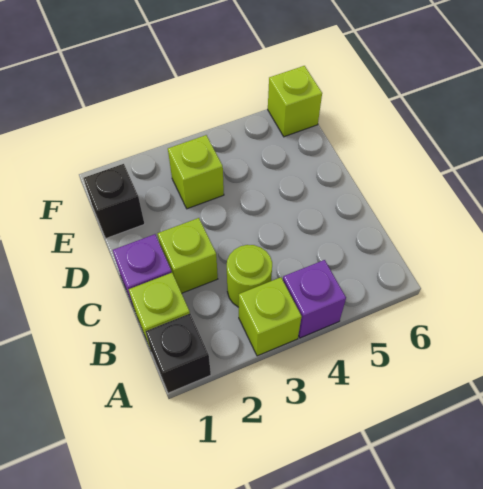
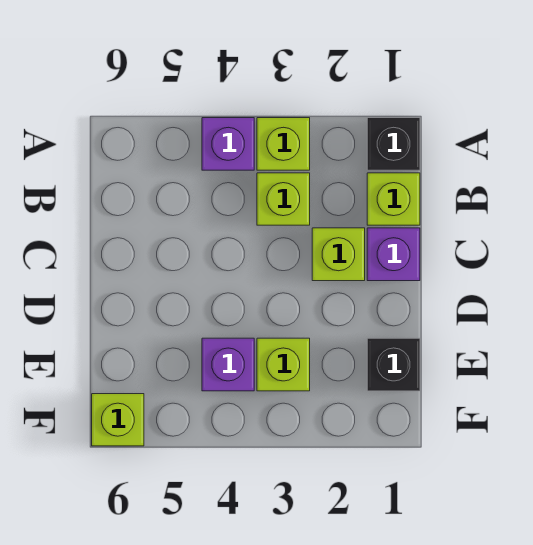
lime 1x1 round brick [227,245,272,307] -> lime 1x1 brick [257,173,310,225]
none -> purple 1x1 brick [202,338,254,391]

